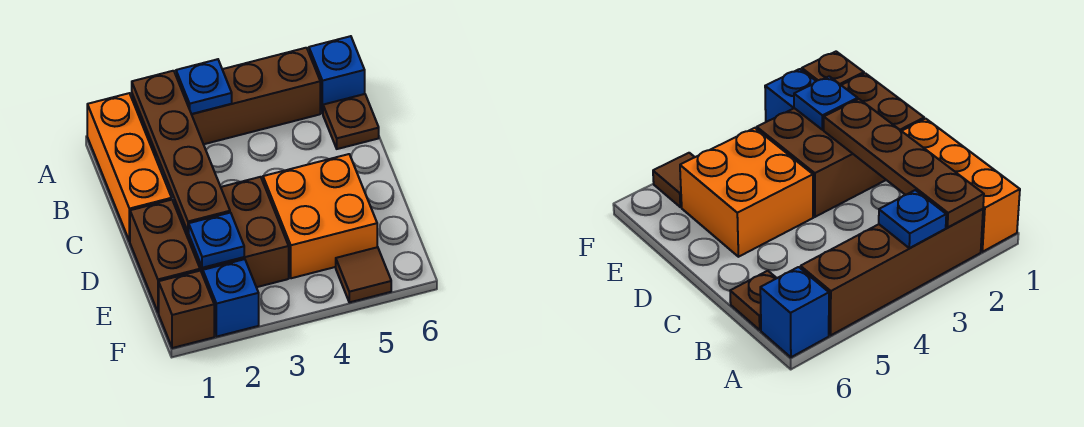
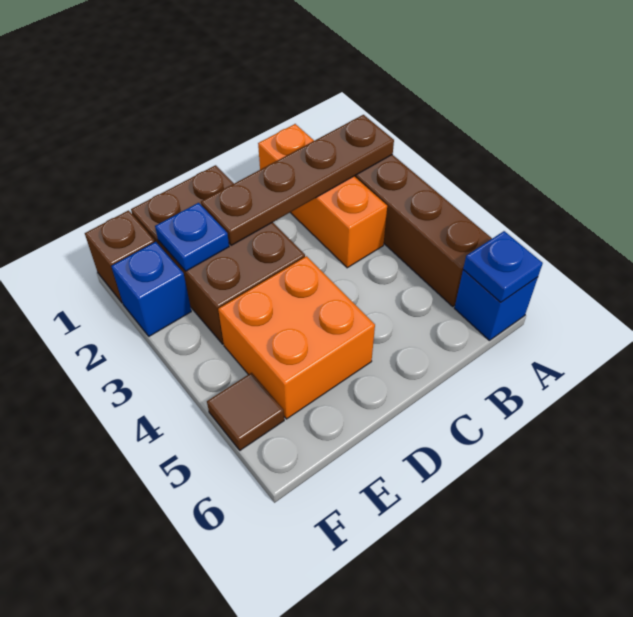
orange 1x3 brick [87,93,172,241] -> orange 1x3 brick turned to [258,124,387,268]
blue 1x1 plate [176,59,232,114] -> blue 1x1 plate moved to [463,231,543,302]
brown 1x1 plate [323,94,379,149] -> none

